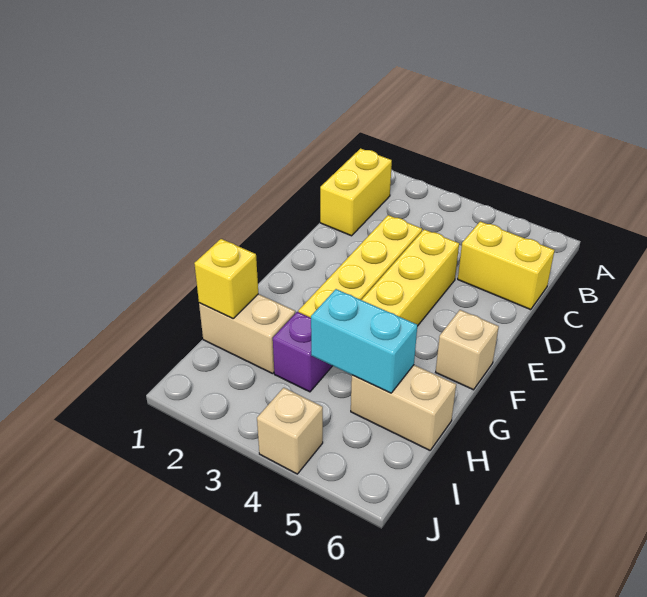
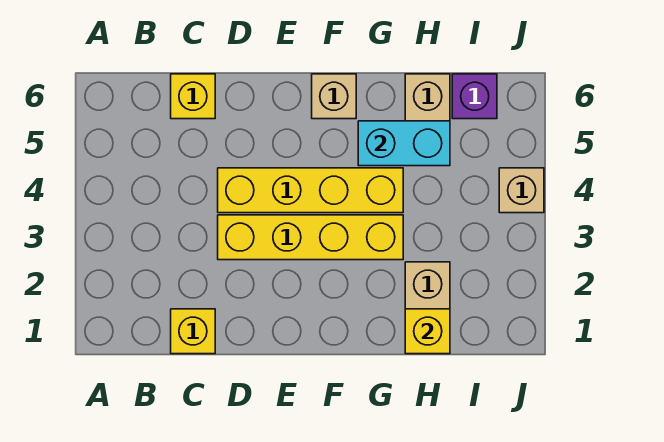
yellow 1x2 brick [320,148,392,236] -> yellow 1x1 brick [171,309,215,354]
yellow 1x2 brick [458,221,554,310] -> yellow 1x1 brick [171,74,215,119]
purple 1x1 brick [273,312,332,392] -> purple 1x1 brick moved to [452,74,497,119]
cyan 1x2 brick [311,289,417,393] -> cyan 1x2 brick turned to [358,121,450,166]

